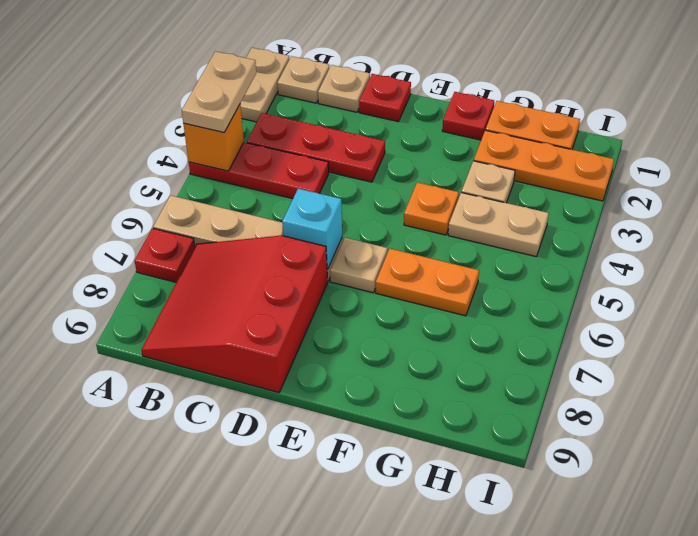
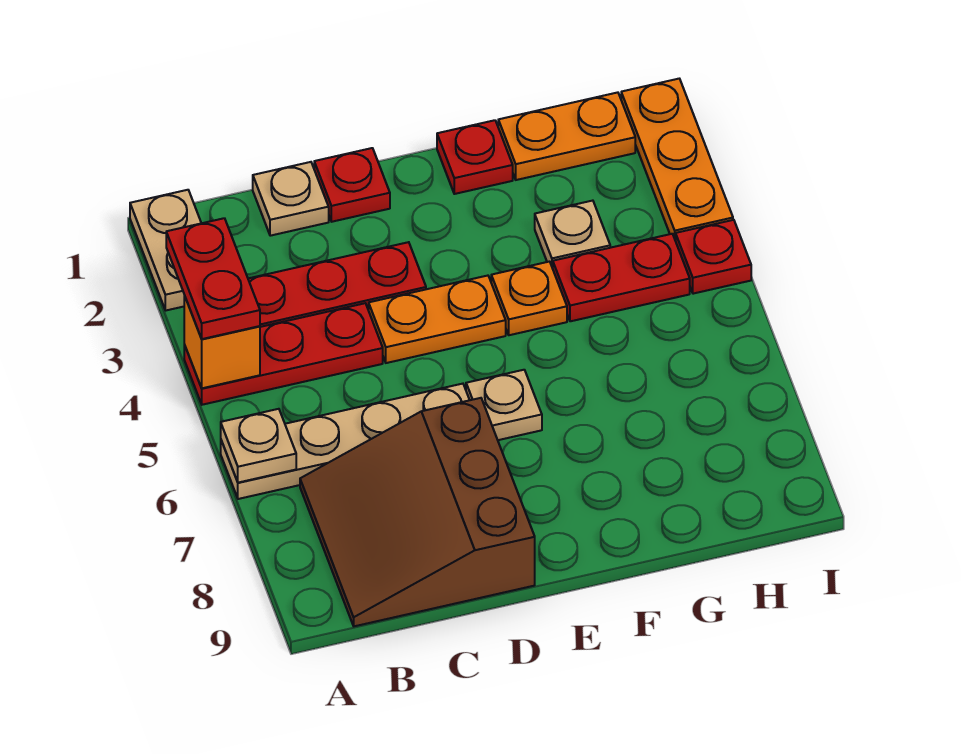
tan 1x2 plate [182,51,256,132] -> red 1x2 plate [166,218,260,339]
red 1x1 plate [135,228,195,282] -> red 1x1 plate moved to [676,220,751,294]
tan 1x1 plate [277,56,329,103] -> tan 1x1 plate moved to [221,409,296,483]
red 3x3 slope [142,236,328,393] -> brown 3x3 slope [300,398,535,626]
cyan 1x1 brick [282,189,342,269] -> none
orange 1x2 plate [376,249,479,316] -> orange 1x2 plate moved to [369,276,506,363]
orange 1x3 plate [474,130,614,201] -> orange 1x3 plate turned to [621,79,733,241]
tan 1x2 plate [448,193,549,256] -> red 1x2 plate [553,234,690,321]

